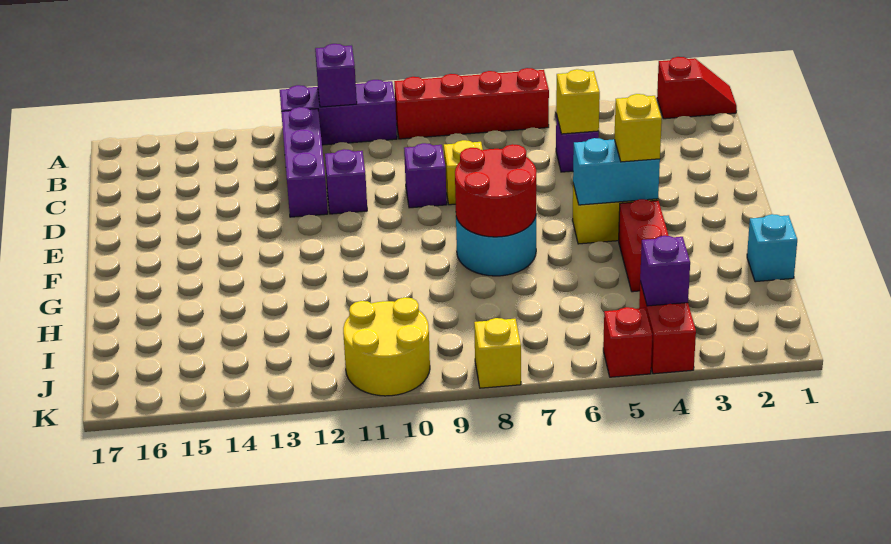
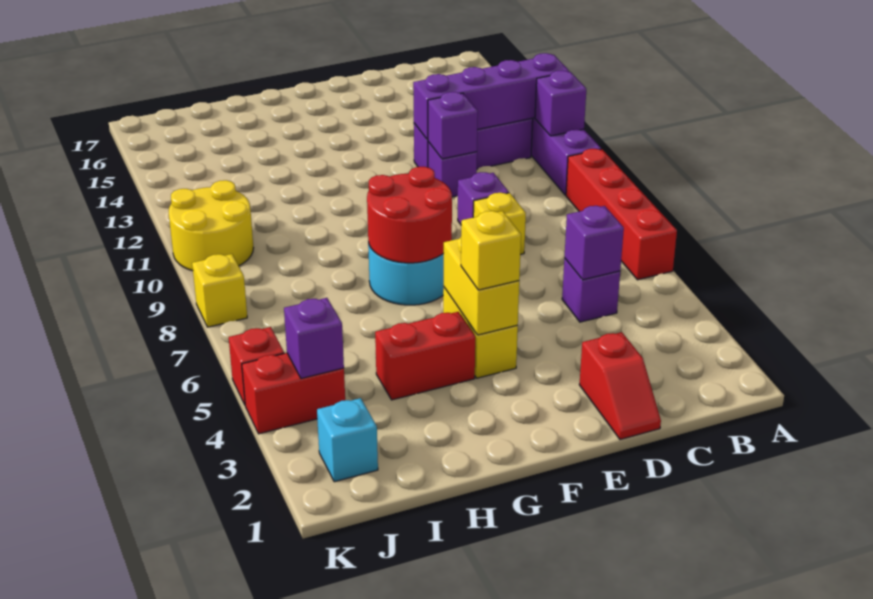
red 1x2 slope [657,57,737,119] -> red 1x2 slope moved to [579,332,661,440]
none -> purple 1x4 brick [413,53,569,140]
yellow 1x1 brick [556,69,600,134] -> purple 1x1 brick [564,206,624,280]
none -> purple 1x1 brick [428,92,478,159]
cyan 1x2 brick [573,138,660,205] -> yellow 1x2 brick [443,237,519,335]
cyan 1x1 brick [747,214,797,282] -> cyan 1x1 brick moved to [317,398,378,482]

